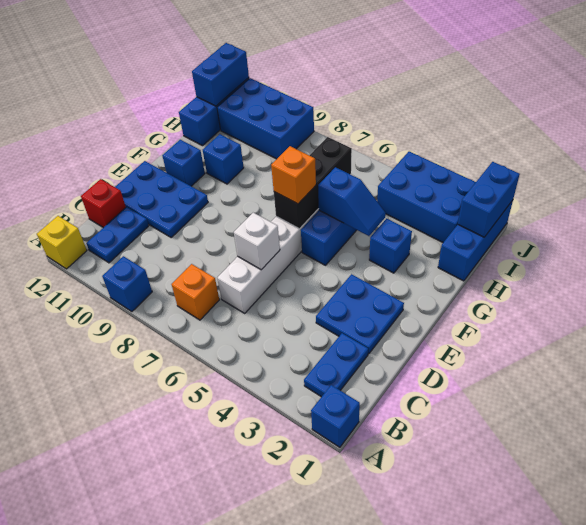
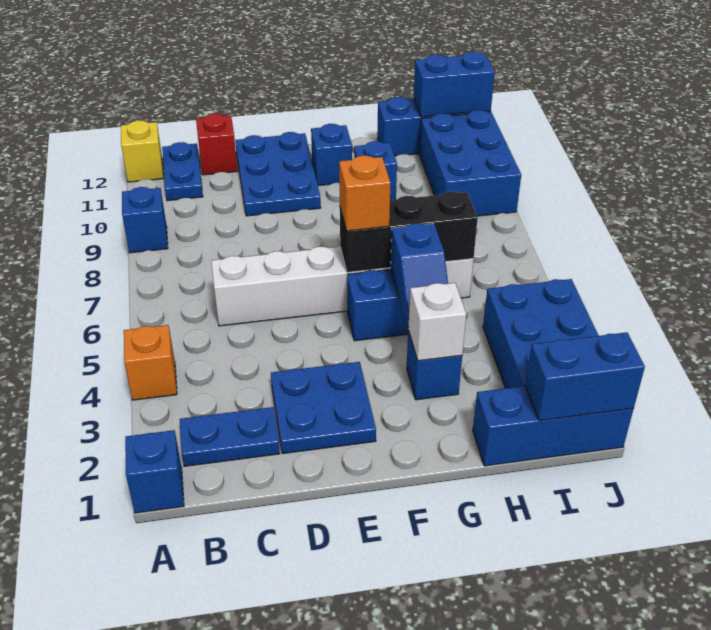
orange 1x1 brick [172,264,219,320] -> orange 1x1 brick moved to [124,325,177,400]
blue 1x2 plate [86,207,149,263] -> blue 1x2 plate turned to [162,142,203,201]
white 1x1 brick [234,213,280,270] -> white 1x1 brick moved to [408,283,466,361]

